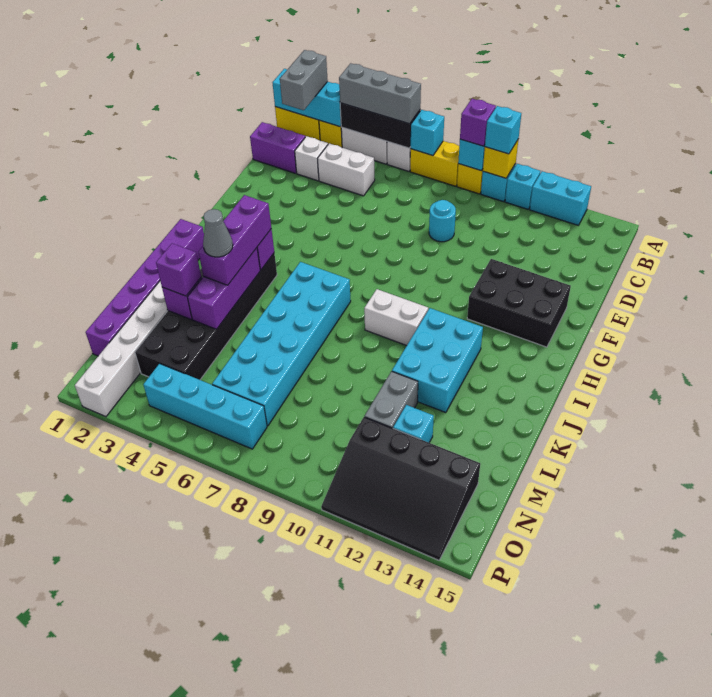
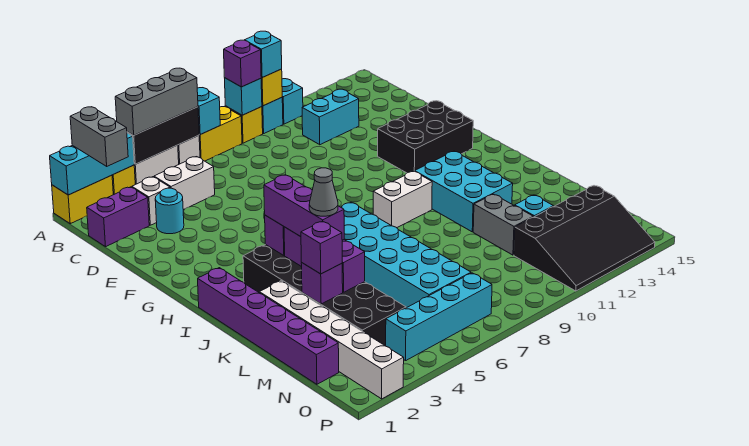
cyan 1x2 brick [530,171,591,225] -> cyan 1x2 brick moved to [302,89,359,145]
cyan 1x1 round brick [429,200,456,242] -> cyan 1x1 round brick moved to [155,188,184,234]

